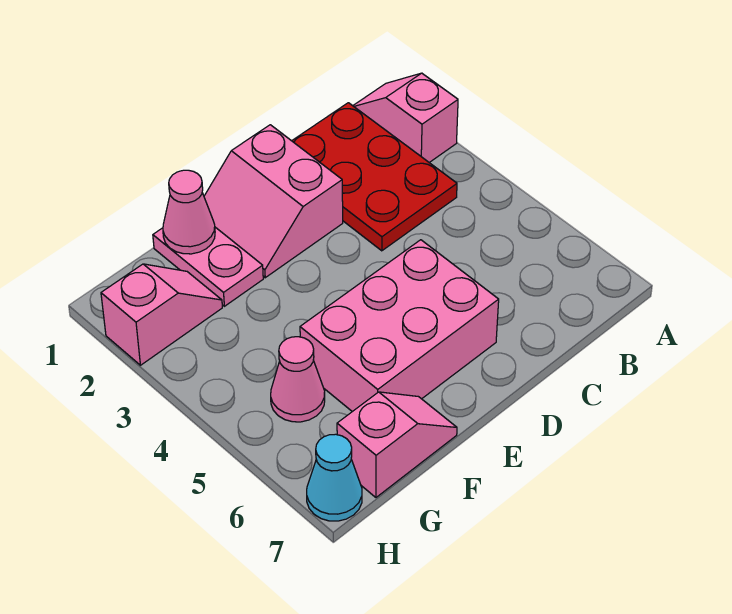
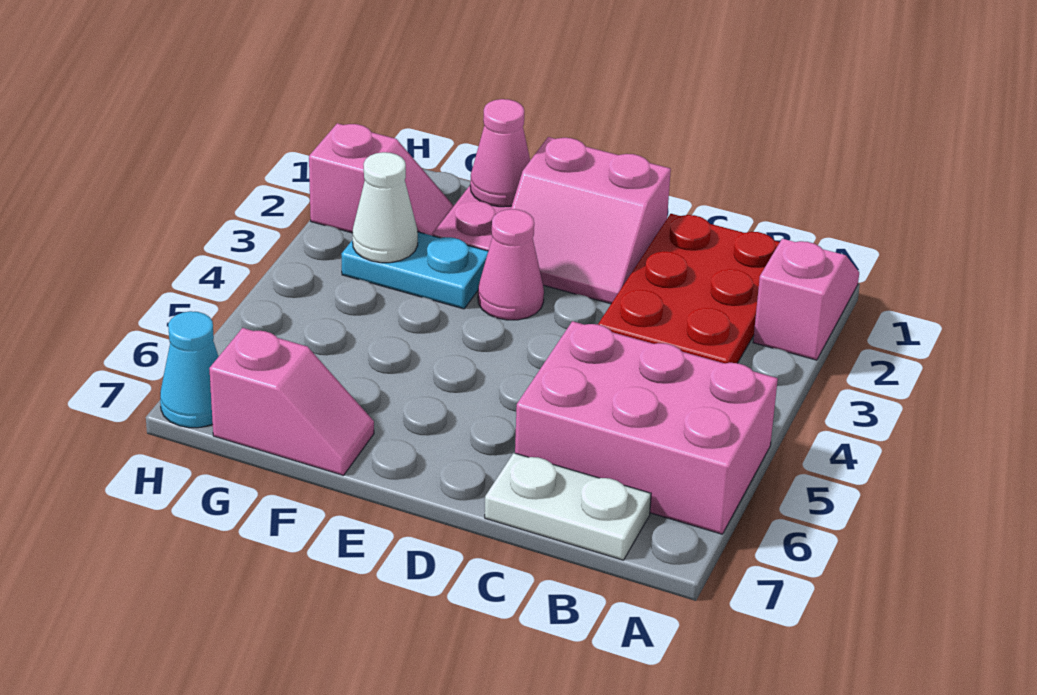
none -> white 1x2 plate [485,453,651,560]
pink 2x2 slope [204,125,343,278] -> pink 2x2 slope turned to [511,137,671,304]
pink 2x3 brick [300,240,499,412] -> pink 2x3 brick moved to [515,321,778,534]
none -> cyan 1x2 plate [342,232,488,309]
none -> white 1x1 cone [353,152,418,263]
pink 1x1 cone [271,337,325,422] -> pink 1x1 cone moved to [478,209,544,320]

